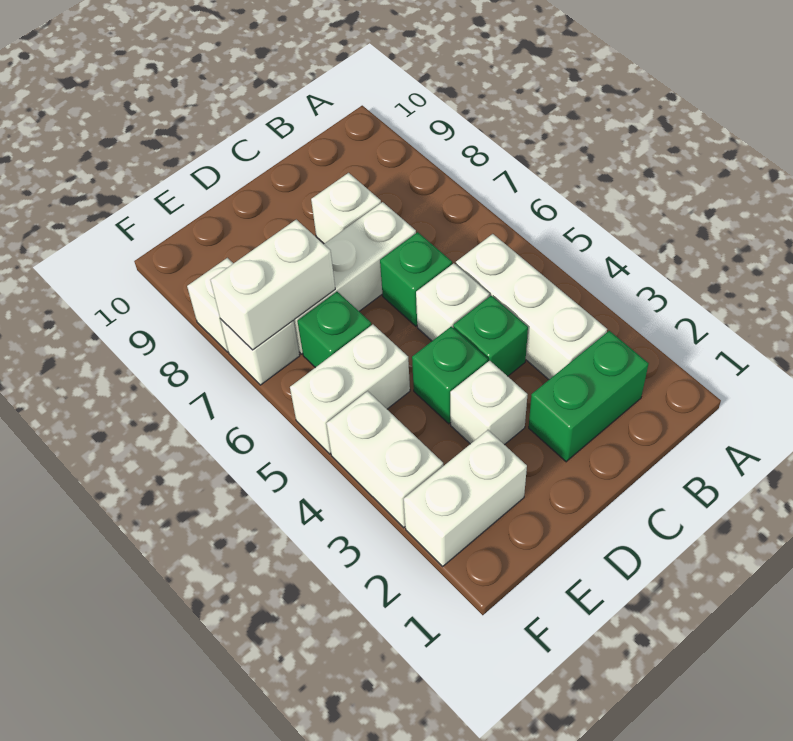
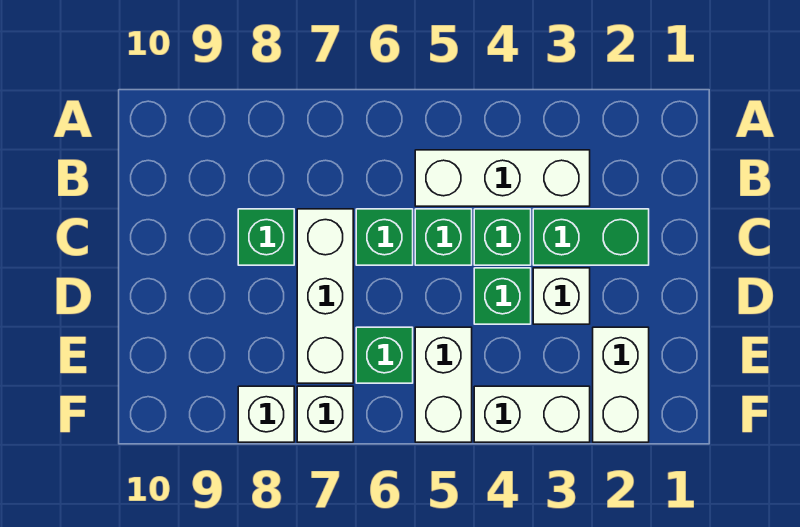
green 1x2 brick [529,331,649,462] -> green 1x2 brick turned to [533,209,649,265]
white 1x1 brick [416,263,489,341] -> green 1x1 brick [415,209,472,265]
white 1x1 brick [311,173,381,244] -> green 1x1 brick [238,209,294,265]
white 1x2 brick [211,220,335,350] -> none

